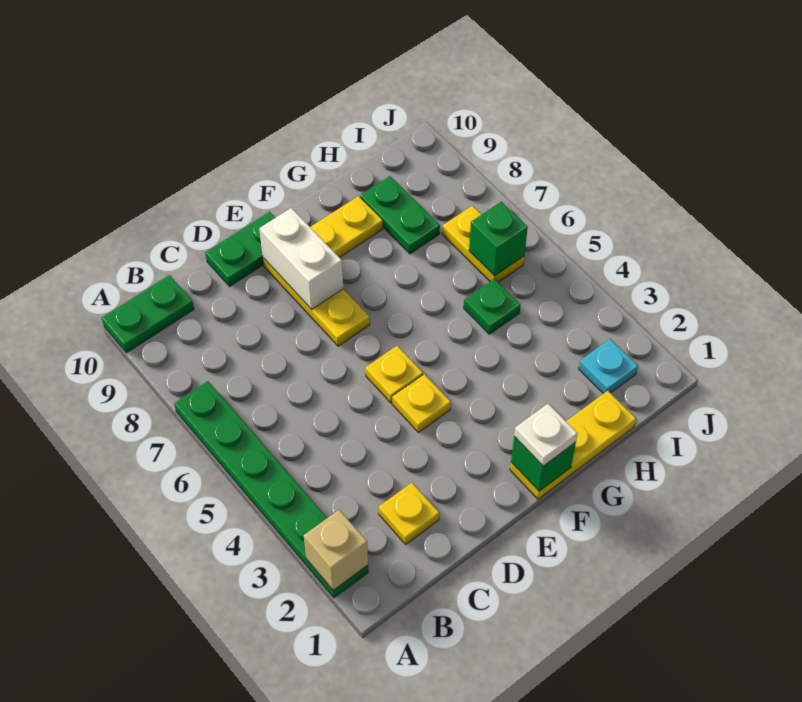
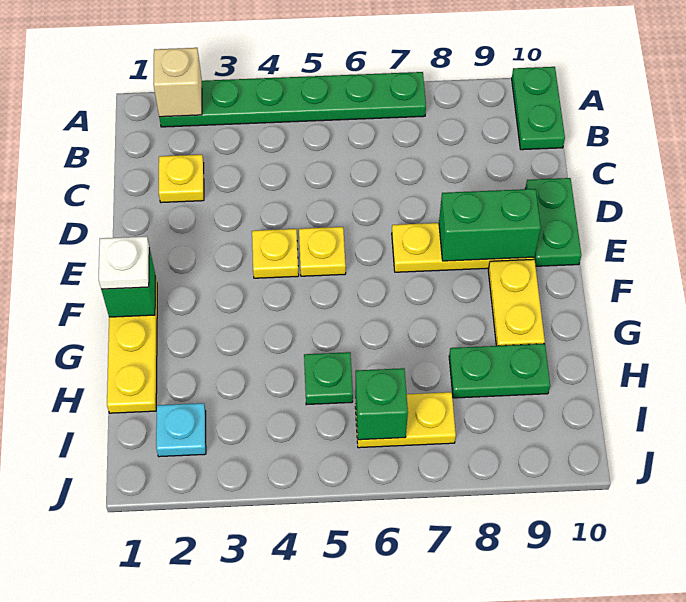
white 1x2 brick [259,208,343,309] -> green 1x2 brick [439,189,541,261]

